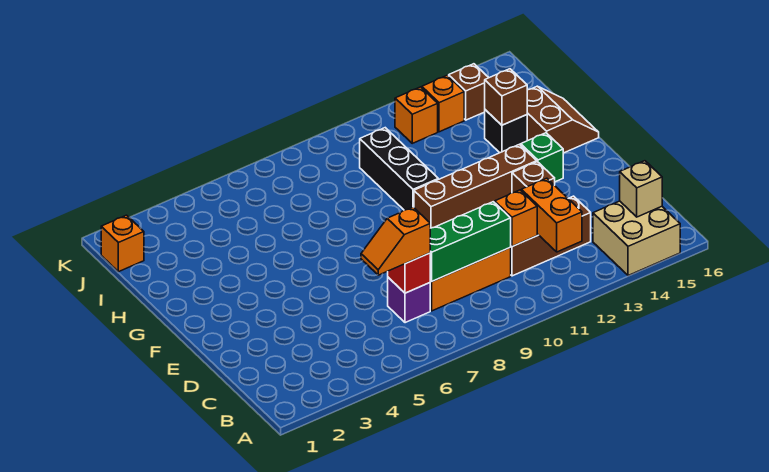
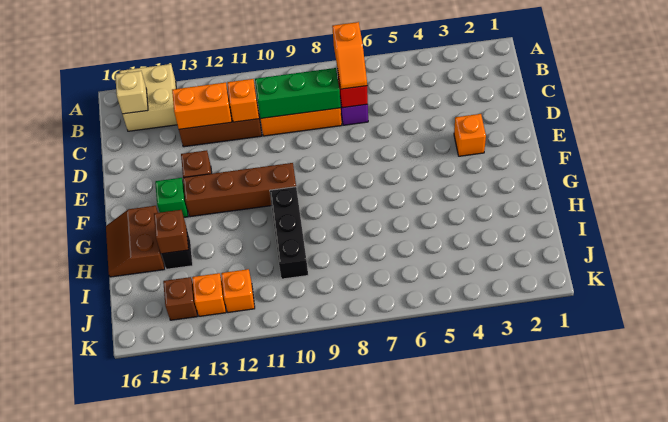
orange 1x2 brick [521,178,582,252] -> orange 1x2 brick turned to [172,82,232,129]
orange 1x2 slope [361,207,430,275] -> orange 1x2 slope turned to [332,22,367,89]
orange 1x1 brick [101,215,144,272] -> orange 1x1 brick moved to [454,114,486,156]

